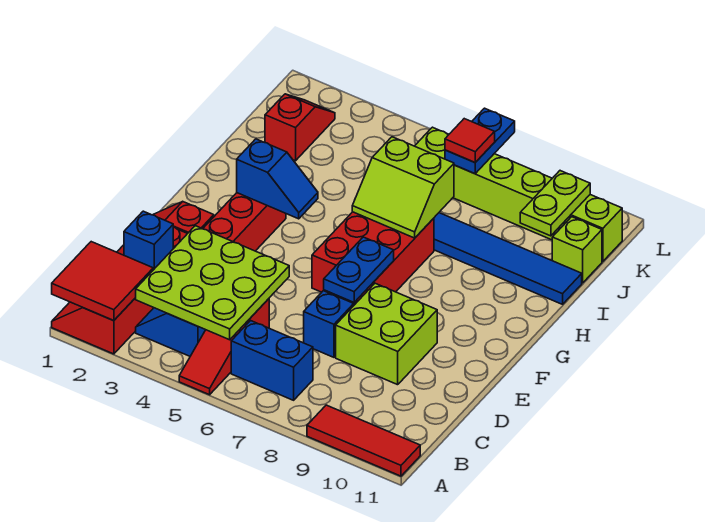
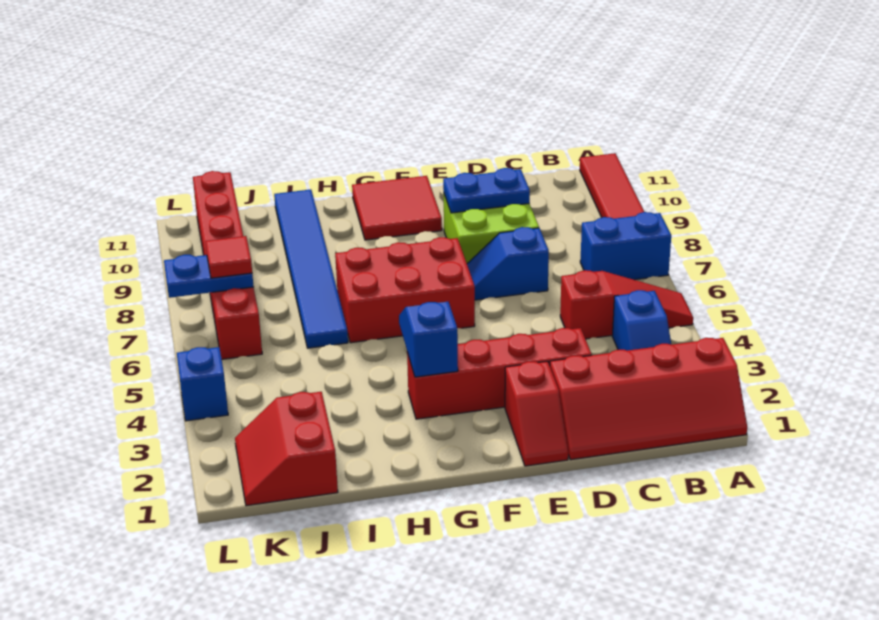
red 2x2 tile [52,242,153,321] -> red 2x2 tile moved to [352,176,442,240]
lime 3x3 plate [136,226,289,340] -> none
blue 1x2 brick [231,321,313,400] -> blue 1x2 brick turned to [580,212,671,280]
blue 1x1 brick [124,211,173,270] -> blue 1x1 brick moved to [177,347,228,421]
blue 1x2 plate [324,237,394,302] -> blue 1x2 plate moved to [443,168,530,213]
lime 2x2 slope [352,137,454,238] -> none
red 1x2 slope [265,94,335,161] -> red 2x2 slope [235,392,338,506]
lime 1x2 plate [520,171,590,236] -> none
lime 1x1 brick [552,217,602,283] -> none
lime 1x6 brick [415,127,622,261] -> red 1x6 brick [193,171,262,359]

